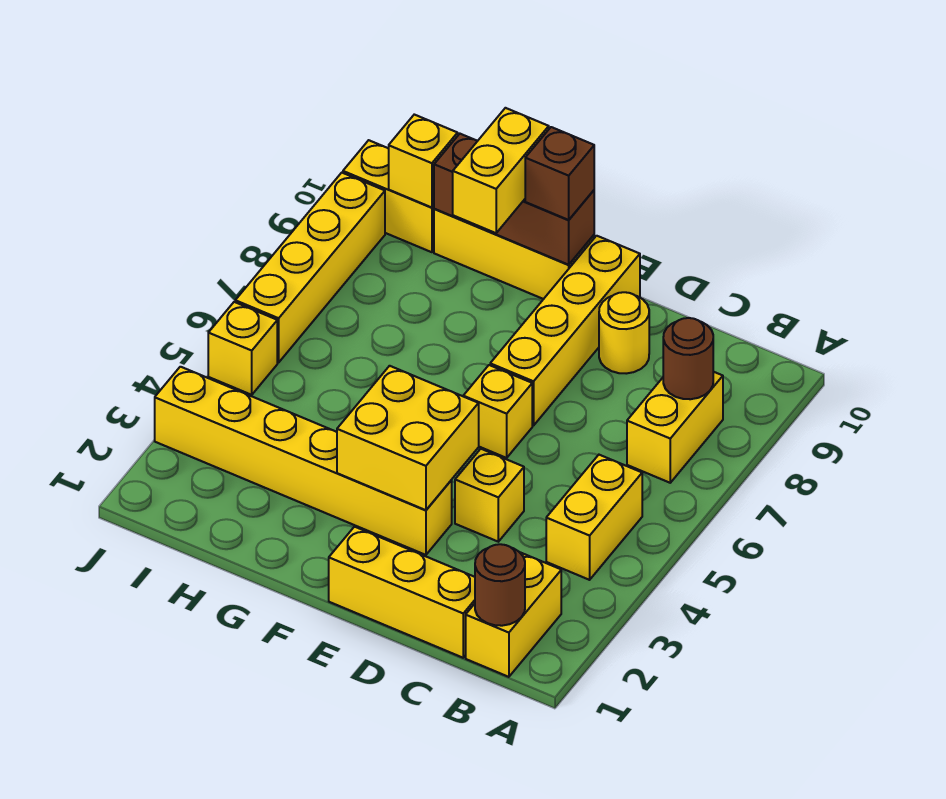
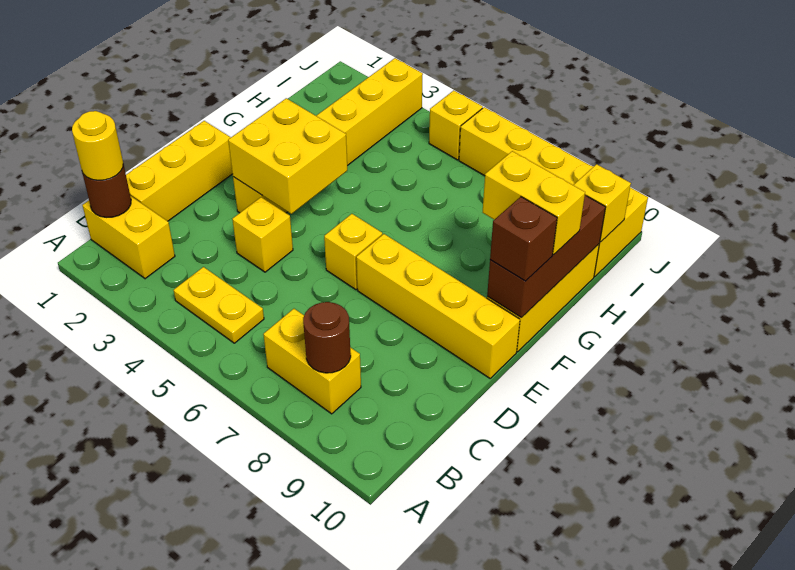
yellow 1x2 brick [546,455,642,580] -> yellow 1x2 plate [174,267,264,343]
yellow 1x1 round brick [599,292,649,374] -> yellow 1x1 round brick moved to [72,111,123,180]

